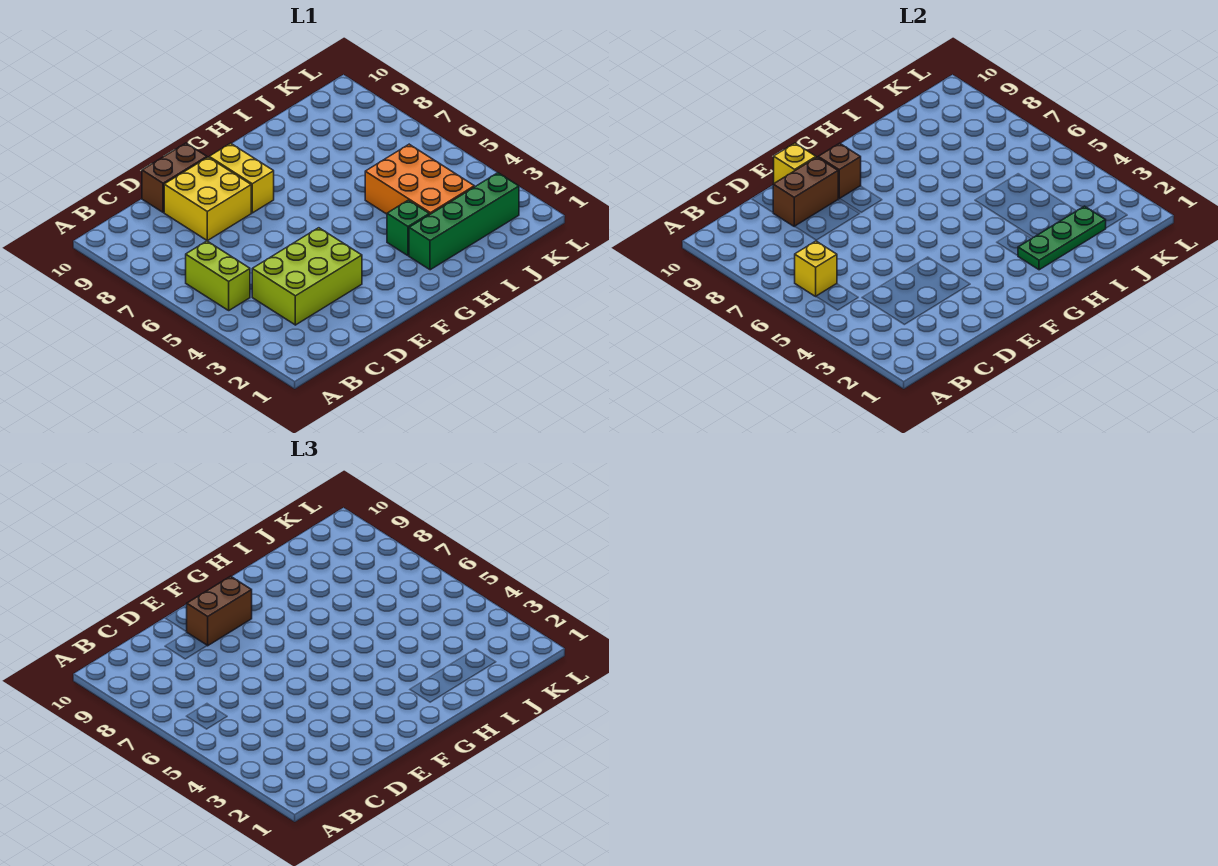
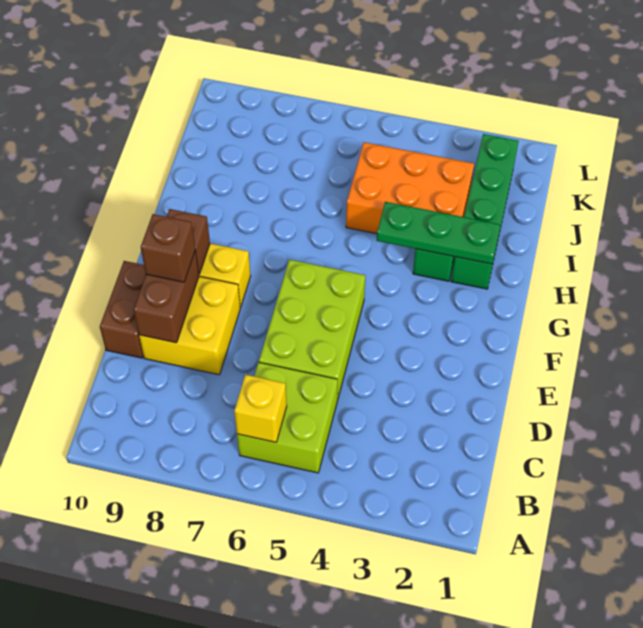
lime 1x2 brick [186,241,250,310] -> lime 2x2 brick [237,363,338,473]
lime 2x3 brick [252,228,362,325] -> lime 2x3 brick moved to [259,260,365,400]
brown 1x2 brick [187,576,252,646] -> brown 1x1 brick [141,214,195,282]
yellow 1x1 brick [774,143,816,183] -> none
green 1x3 plate [1018,206,1106,270] -> green 1x3 plate turned to [377,202,501,264]

